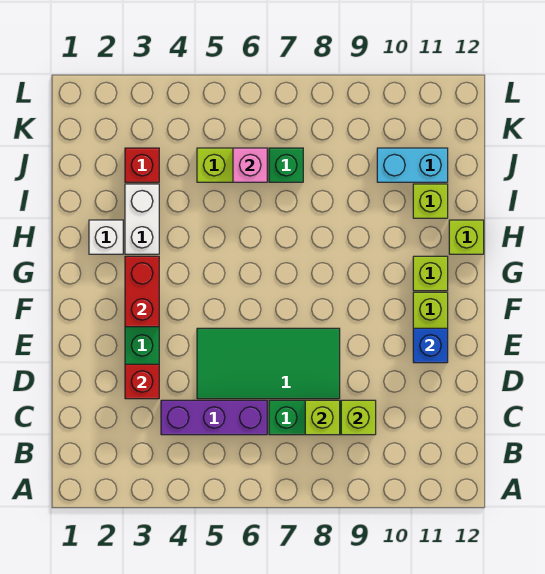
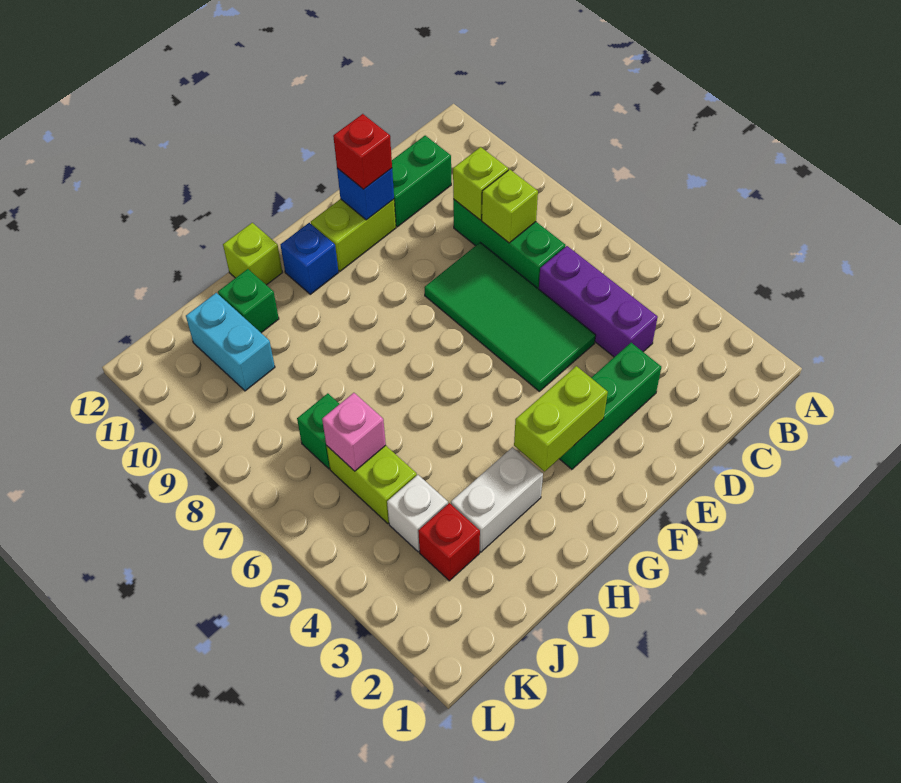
none -> green 1x2 brick [392,136,451,227]
red 1x1 brick [125,364,159,399] -> red 1x1 brick moved to [333,114,392,189]
red 1x2 brick [125,256,159,327] -> lime 1x2 brick [514,366,608,472]
lime 1x1 brick [413,256,448,291] -> blue 1x1 brick [281,223,338,294]
white 1x1 brick [89,220,123,254] -> white 1x1 brick moved to [387,475,448,552]
lime 1x1 brick [413,184,448,218] -> green 1x1 brick [218,269,279,333]

